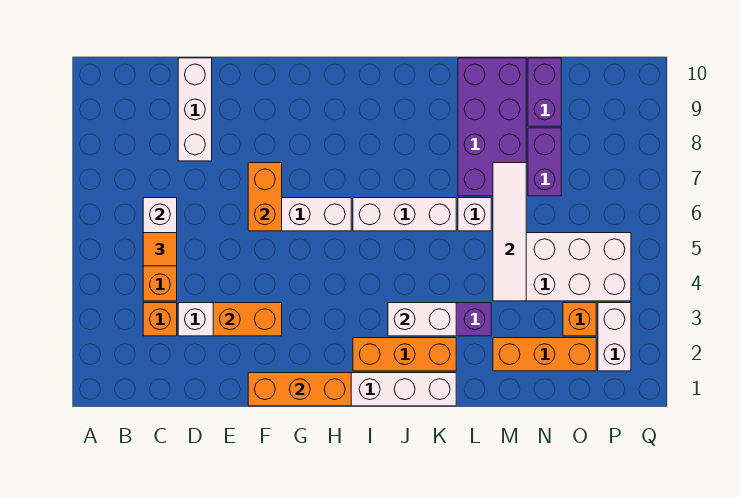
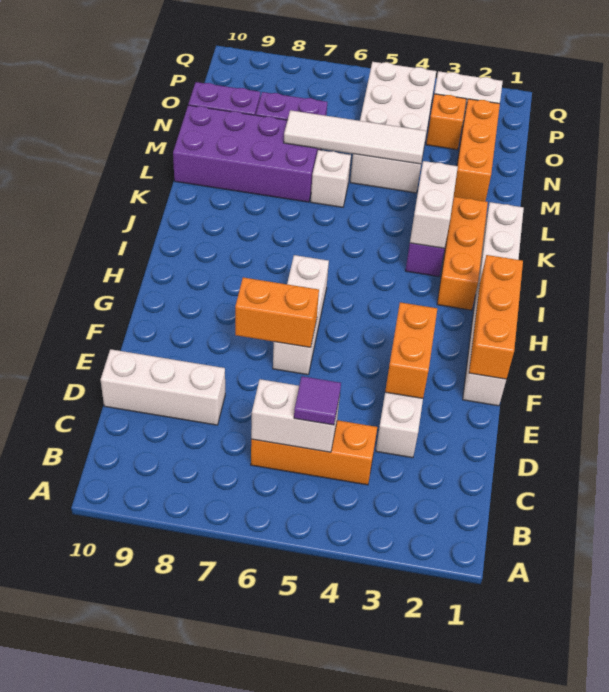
orange 1x1 brick [143,303,177,336] -> none
orange 1x1 tile [143,233,177,266] -> purple 1x1 tile [294,376,341,425]
white 1x3 brick [353,198,456,231] -> none

